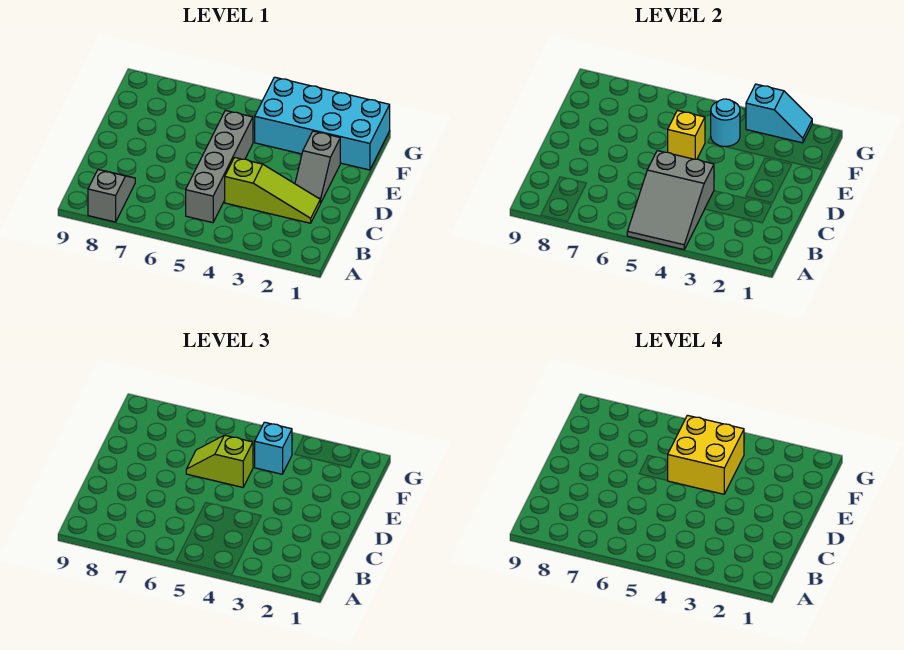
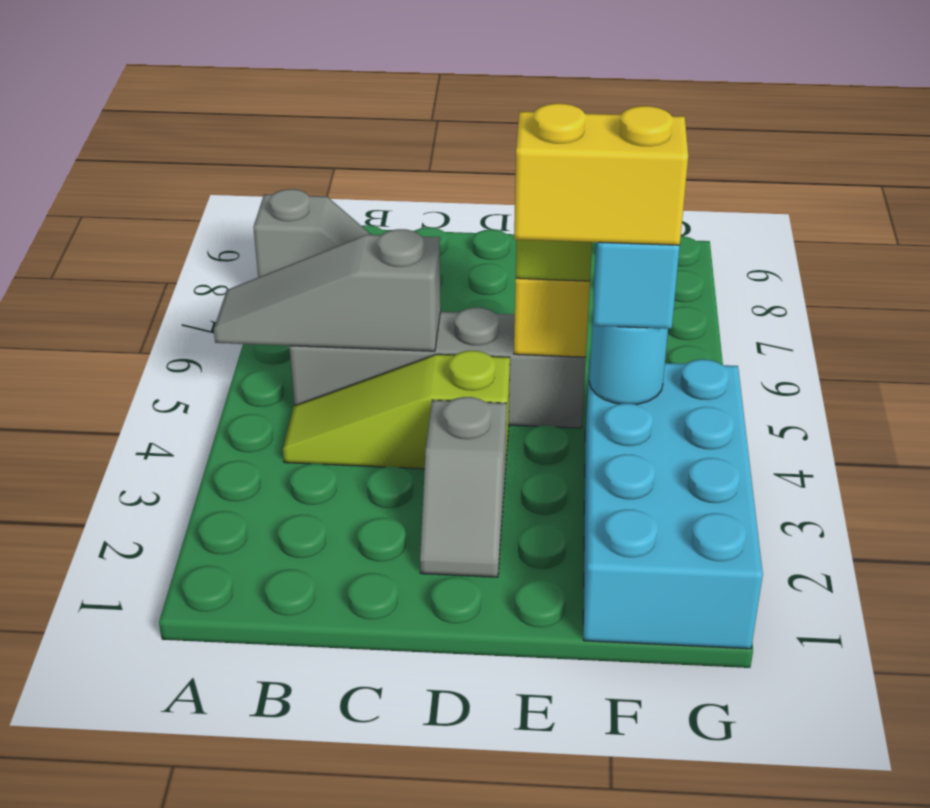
grey 2x3 slope [627,151,714,250] -> grey 1x3 slope [214,229,441,351]
lime 1x3 slope [225,158,320,223] -> lime 1x3 slope turned to [283,351,510,470]
grey 1x2 slope [295,131,340,203] -> grey 1x2 slope turned to [420,397,507,577]
yellow 2x2 brick [667,415,744,494] -> yellow 1x2 brick [514,103,688,245]
cyan 1x2 slope [746,84,812,143] -> none

